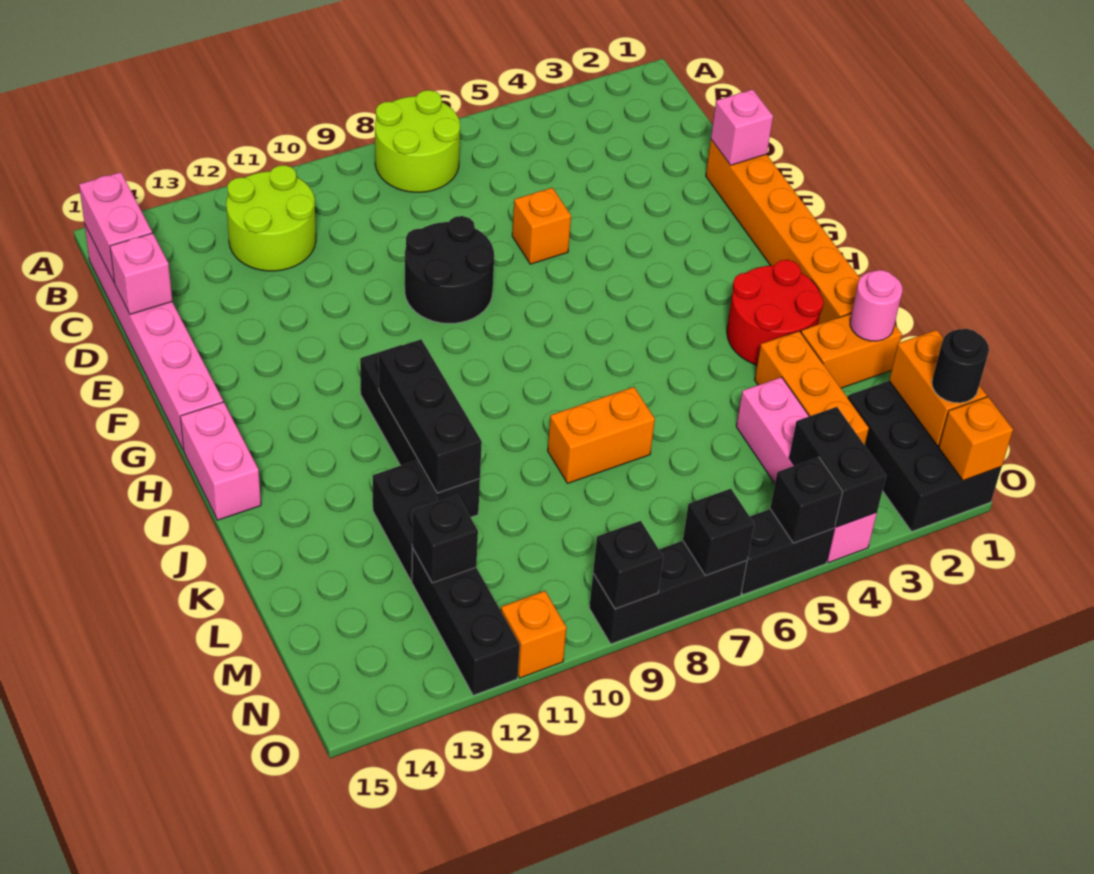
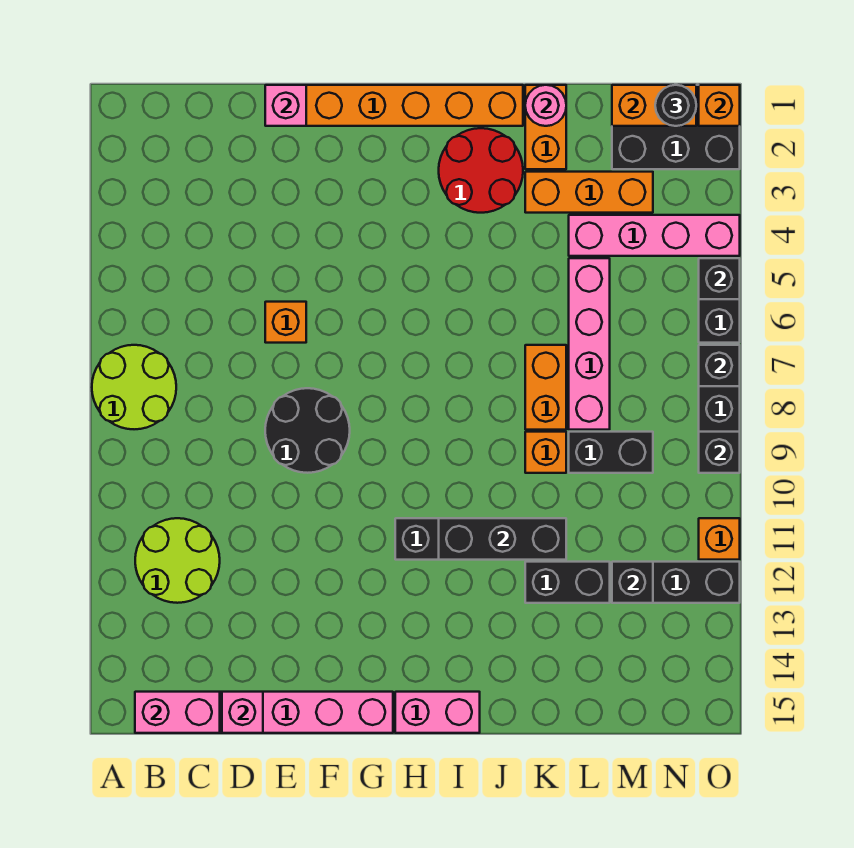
none -> orange 1x1 brick [525,432,566,473]
none -> pink 1x4 brick [569,258,610,430]
black 1x2 brick [789,407,886,527] -> black 1x2 brick moved to [569,432,653,473]

